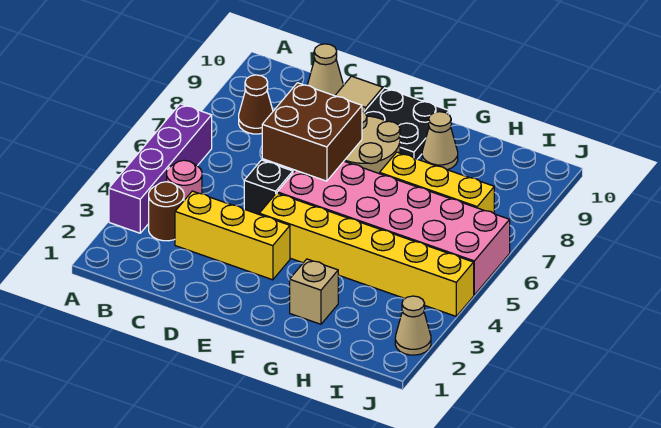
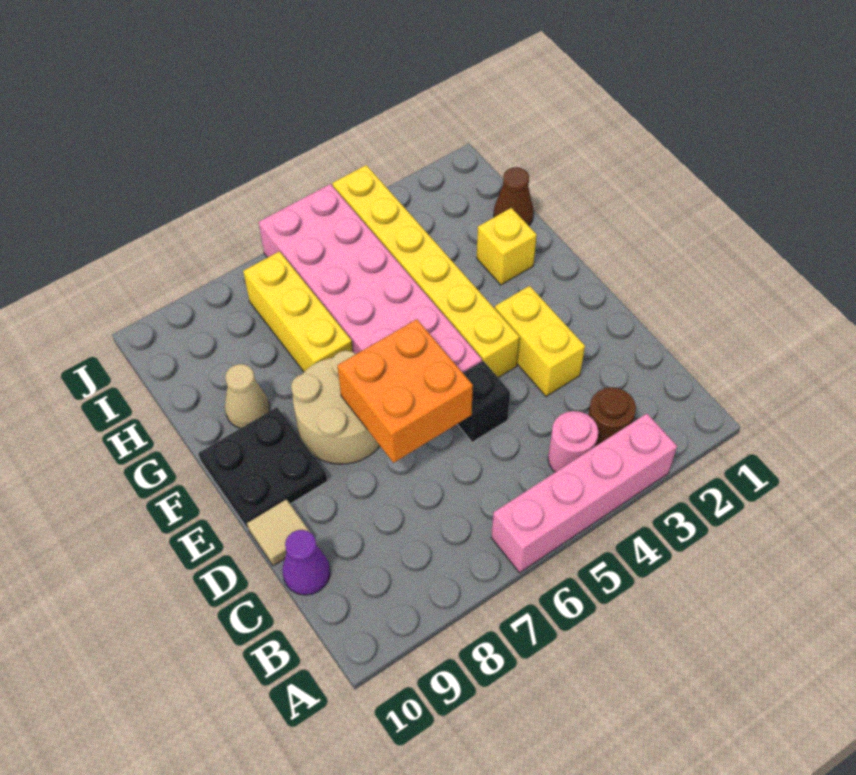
purple 1x4 brick [109,104,212,233] -> pink 1x4 brick [491,414,677,573]
brown 1x1 cone [239,75,273,134] -> brown 1x1 cone moved to [494,167,534,226]
yellow 1x3 brick [175,191,290,280] -> yellow 1x2 brick [495,286,585,396]
tan 1x1 cone [308,44,343,96] -> purple 1x1 cone [282,530,330,595]
brown 2x2 brick [262,83,362,181] -> orange 2x2 brick [337,319,473,463]
tan 1x1 brick [290,259,338,324] -> yellow 1x1 brick [477,208,537,285]
tan 1x1 cone [395,296,431,355] -> none

